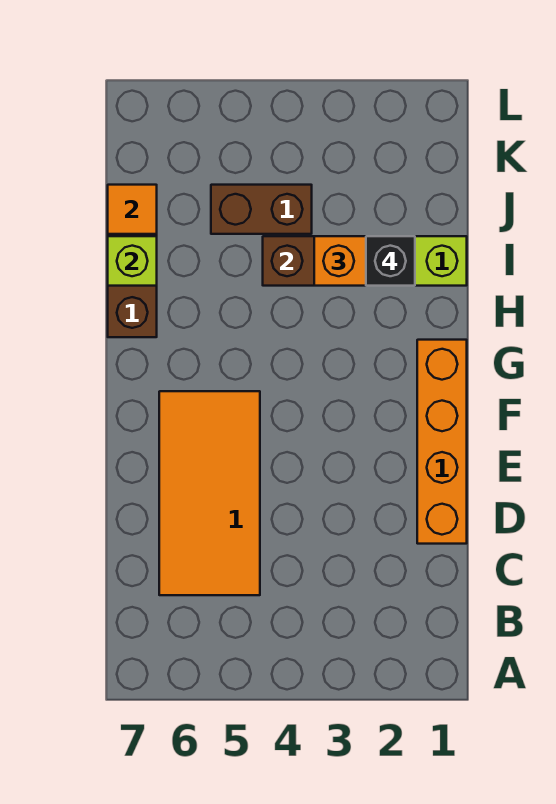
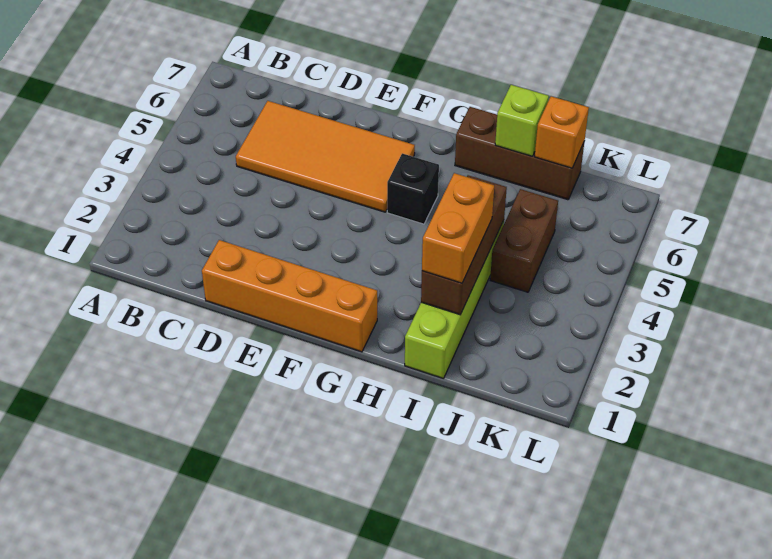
black 1x1 brick [366,236,415,286] -> black 1x1 brick moved to [387,153,439,224]
orange 1x1 tile [108,185,157,234] -> orange 1x1 brick [535,96,589,168]

